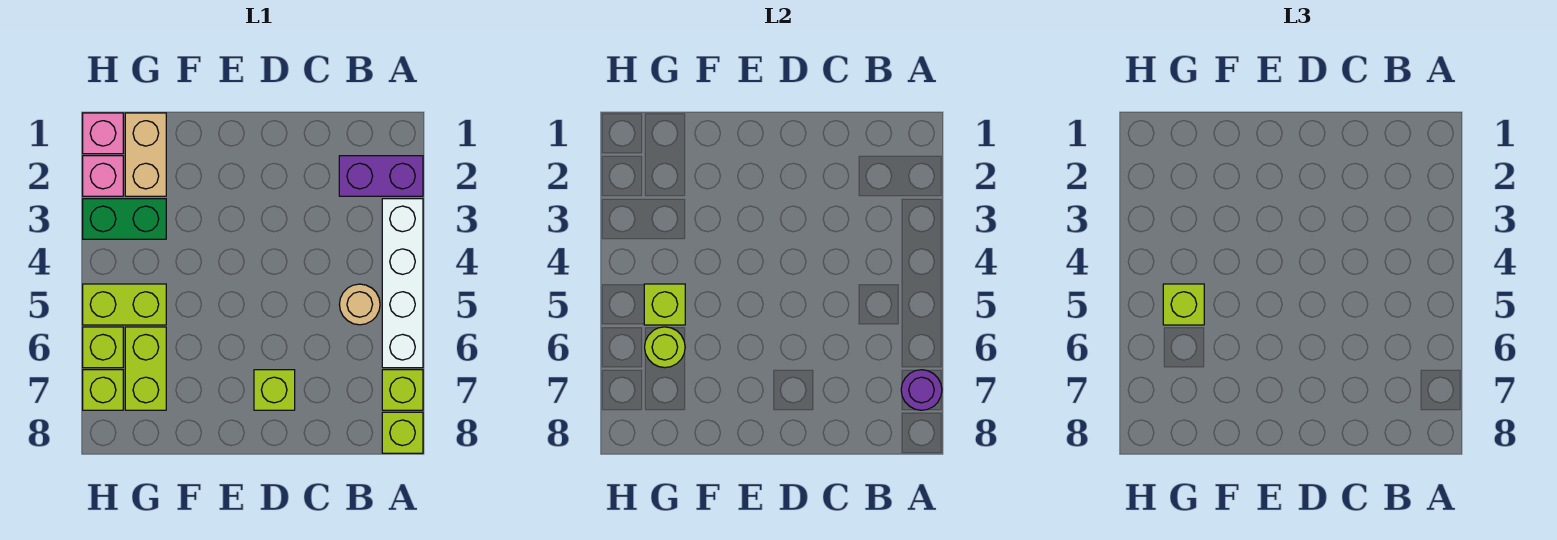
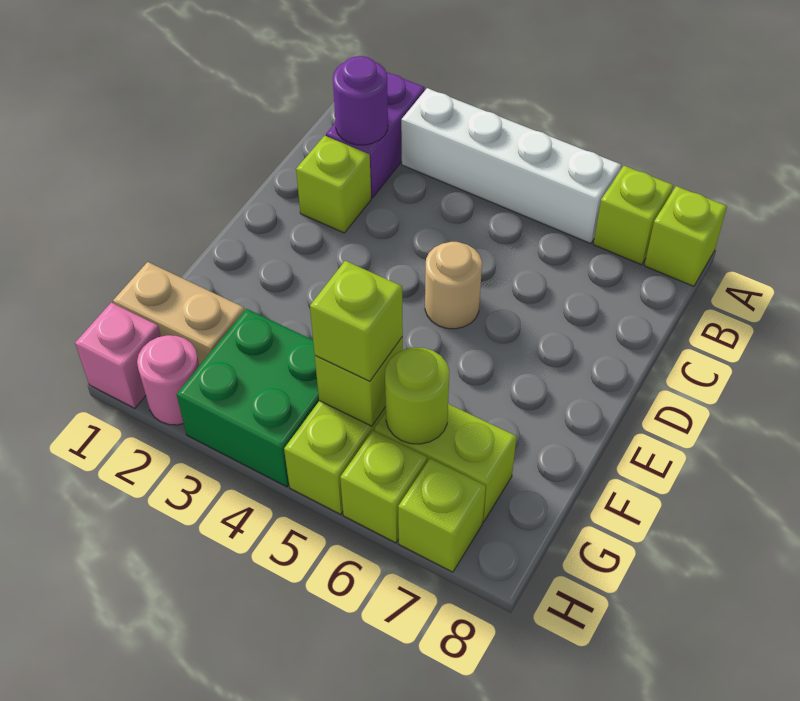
purple 1x1 round brick [901,370,942,410] -> purple 1x1 round brick moved to [333,56,388,145]
tan 1x1 round brick [339,284,380,325] -> tan 1x1 round brick moved to [425,242,482,329]
lime 1x1 brick [254,370,295,410] -> lime 1x1 brick moved to [296,136,371,233]
green 1x2 brick [83,199,166,239] -> green 2x2 brick [177,309,319,487]
pink 1x1 brick [83,156,123,196] -> pink 1x1 round brick [137,335,199,425]

